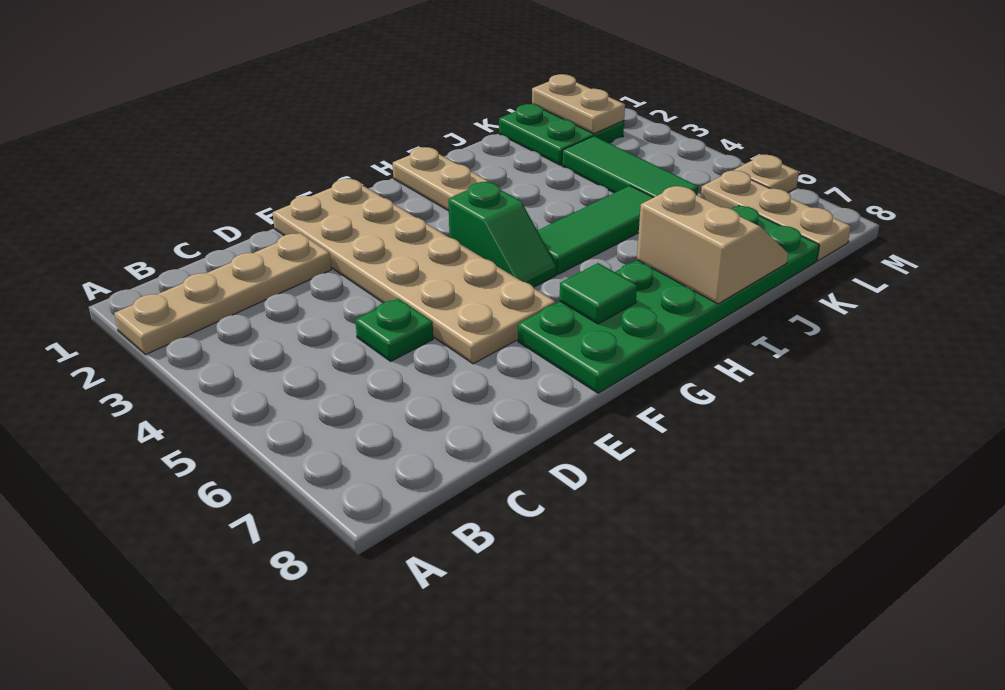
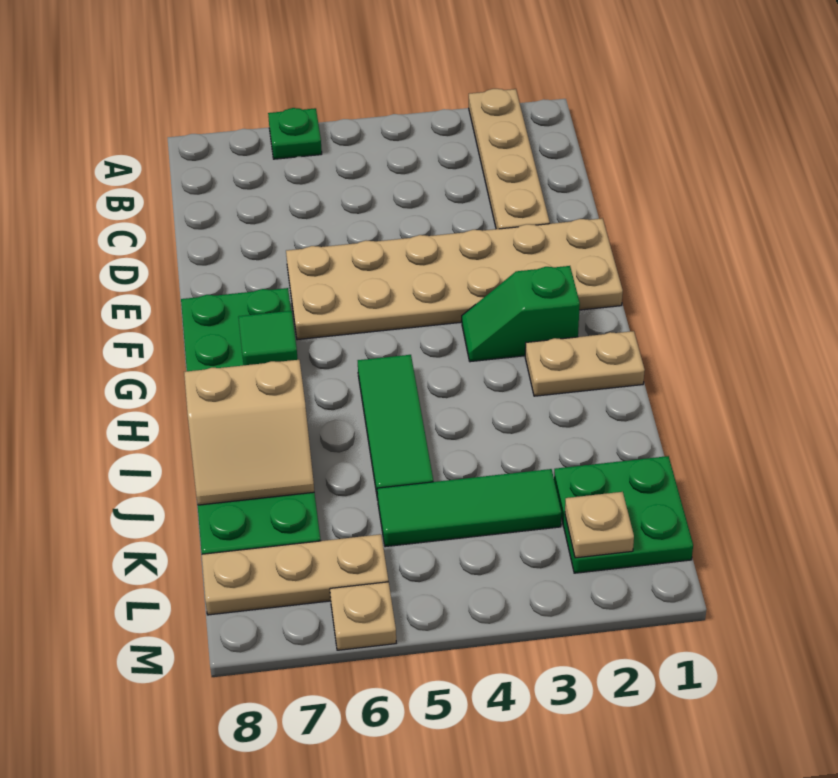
green 1x1 plate [355,299,433,361] -> green 1x1 plate moved to [268,108,322,159]
green 1x2 slope [448,182,556,287] -> green 1x2 slope moved to [462,266,580,362]
tan 1x2 plate [532,74,625,134] -> tan 1x1 plate [565,492,634,558]

